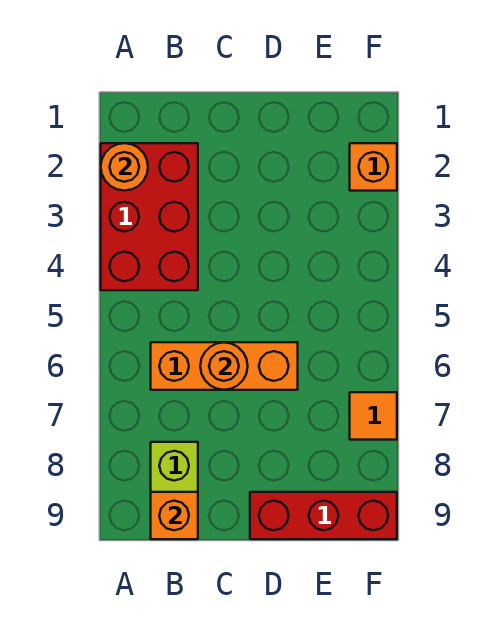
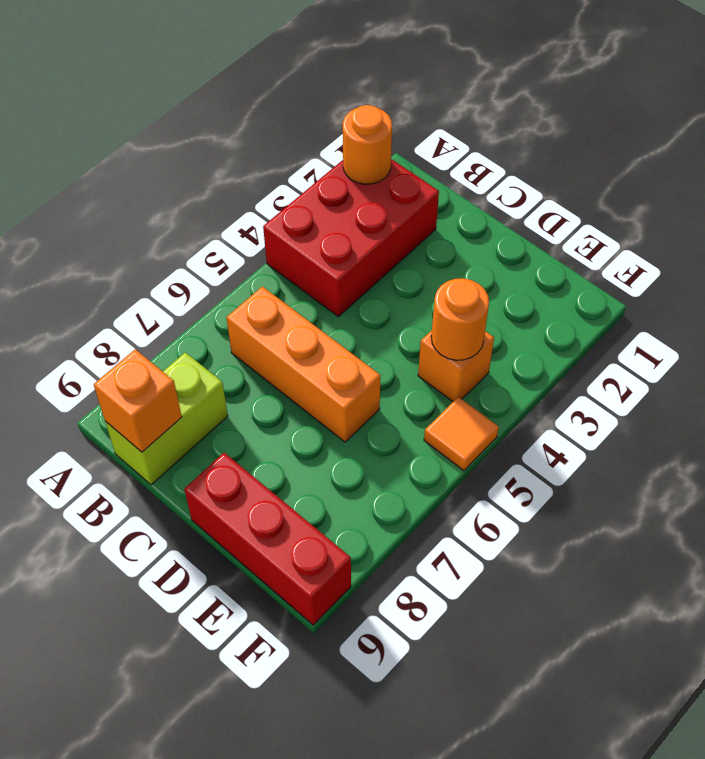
orange 1x1 round brick [200,342,248,390] -> orange 1x1 round brick moved to [431,278,489,360]
orange 1x1 brick [350,143,397,191] -> orange 1x1 brick moved to [418,330,494,401]
orange 1x1 tile [350,392,397,440] -> orange 1x1 tile moved to [424,397,499,471]

